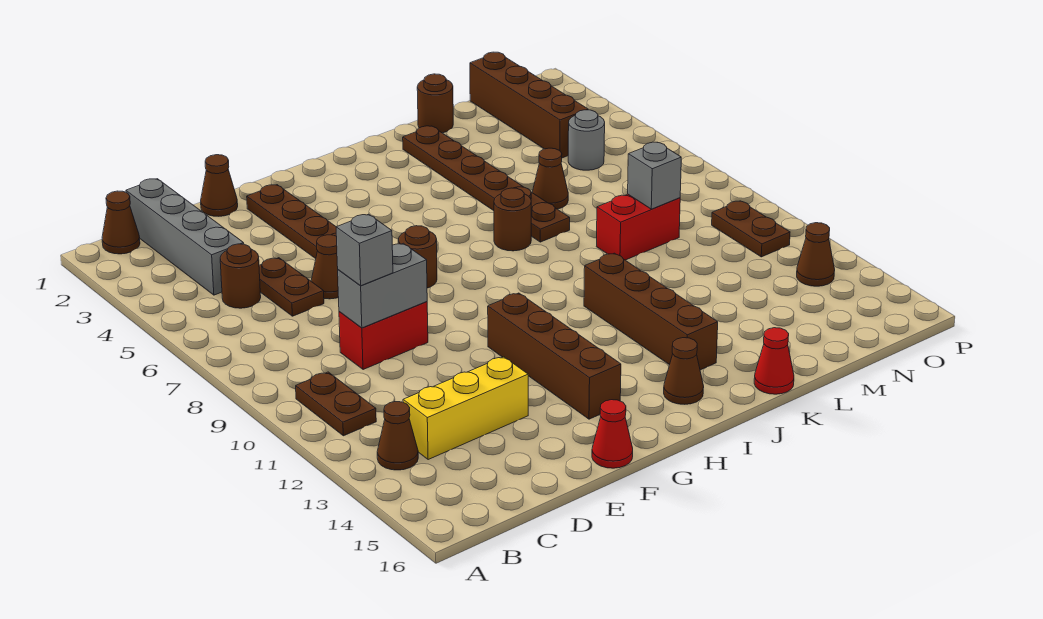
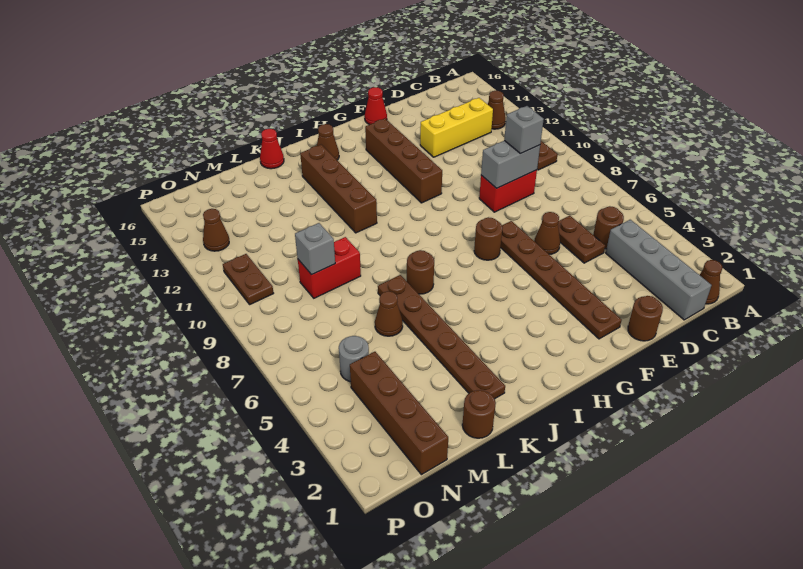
brown 1x1 cone [201,155,238,216] -> brown 1x1 round brick [628,296,663,341]

